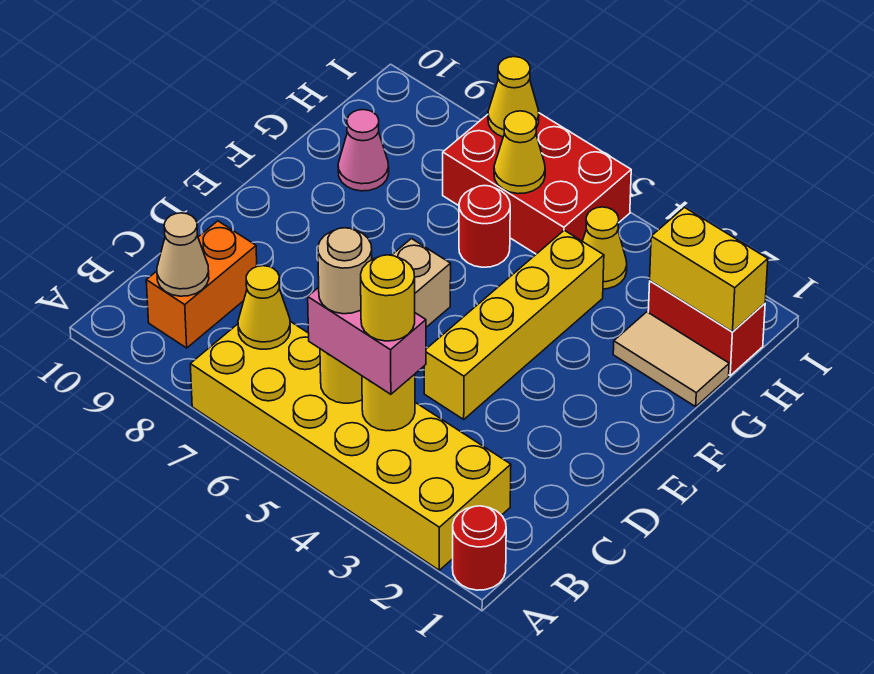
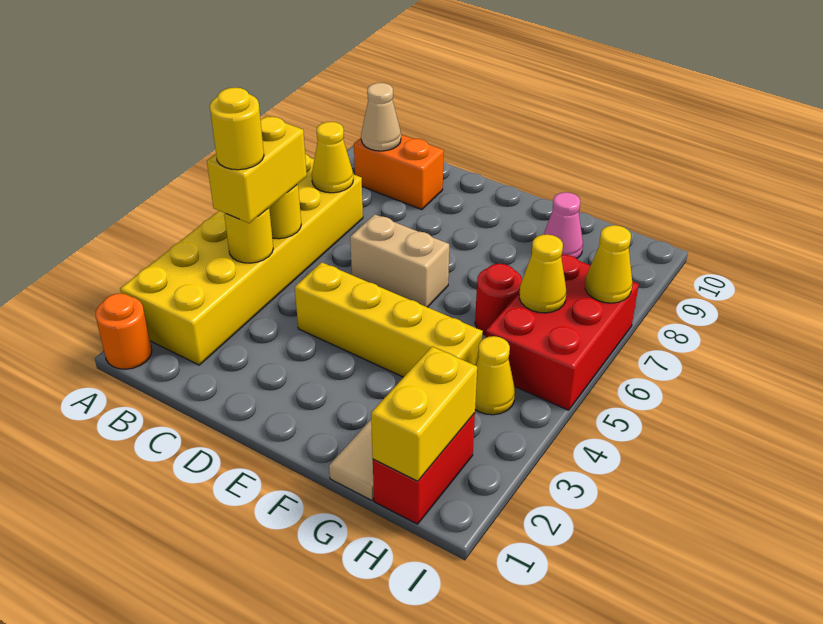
red 1x1 round brick [452,506,506,590] -> orange 1x1 round brick [96,293,152,369]
pink 1x2 brick [308,287,426,394] -> yellow 1x2 brick [207,116,307,223]
tan 1x1 round brick [318,228,372,314] -> none

